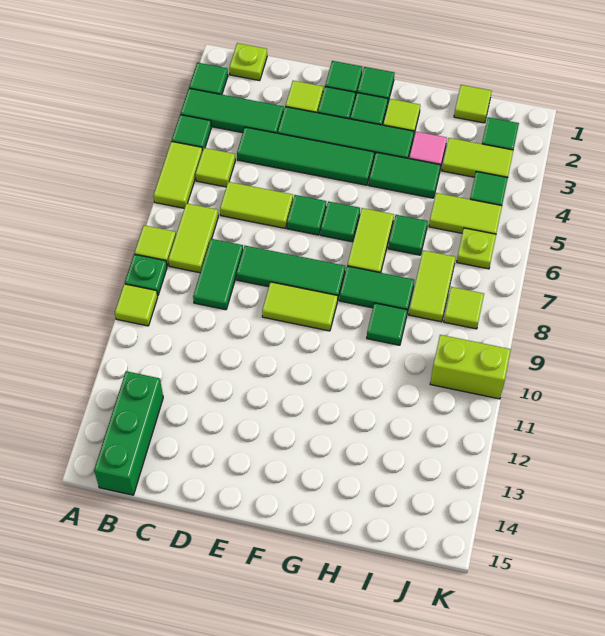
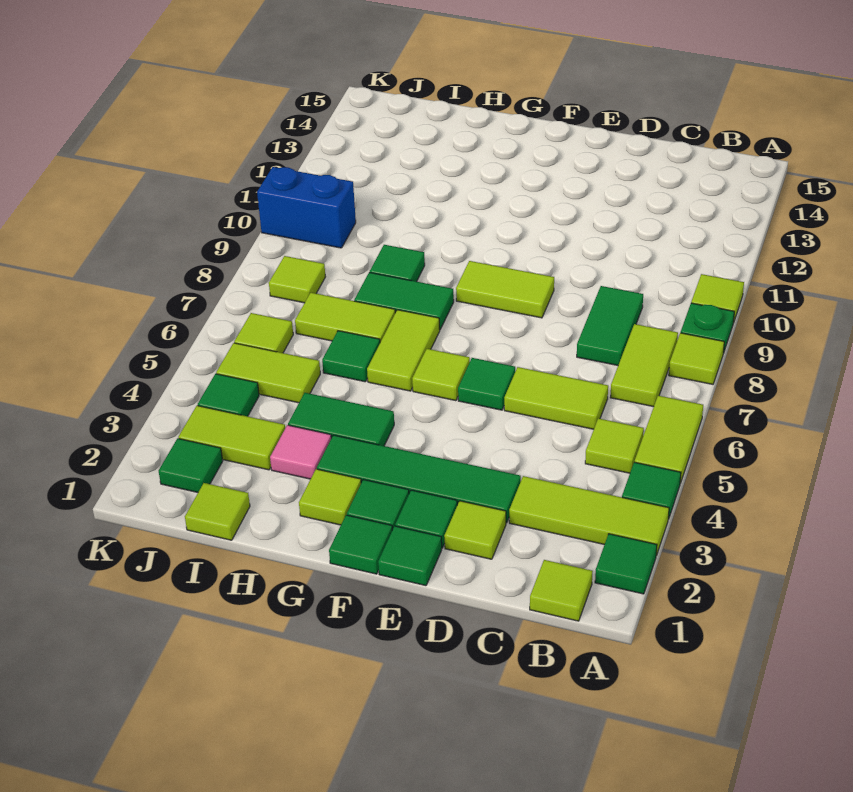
green 1x3 tile [181,88,284,133] -> lime 1x3 tile [509,476,669,556]
lime 1x1 plate [229,43,267,81] -> lime 1x1 tile [530,560,593,621]
green 1x3 brick [94,371,163,495] -> none
green 1x4 tile [237,127,374,185] -> none
green 1x3 tile [236,246,345,298] -> none
green 1x1 tile [321,201,360,242] -> lime 1x1 tile [412,349,470,401]
lime 1x2 tile [409,250,456,322] -> lime 1x2 tile turned to [295,293,395,342]
lime 1x1 plate [457,228,496,269] -> lime 1x1 tile [234,313,293,353]
lime 1x2 brick [430,335,511,399] -> blue 1x2 brick [257,167,356,248]

